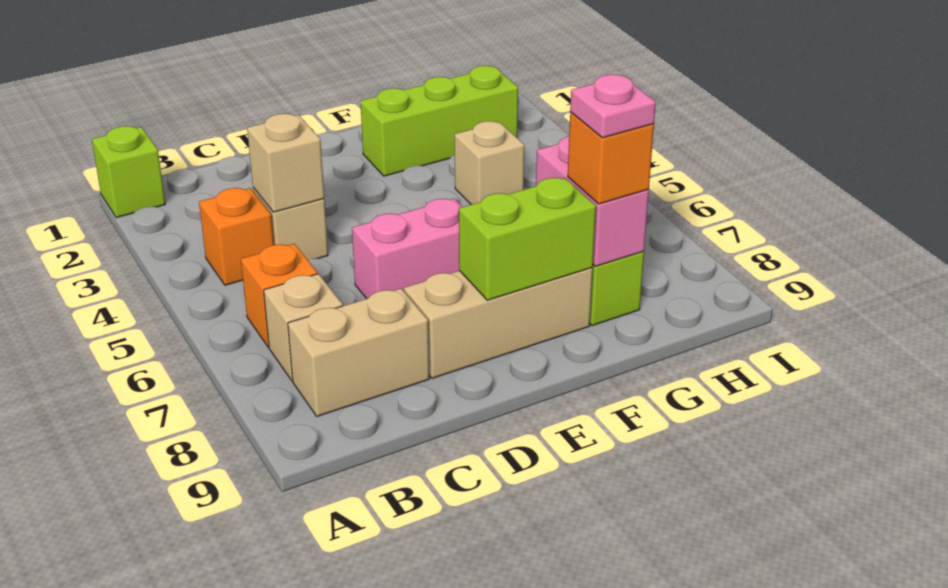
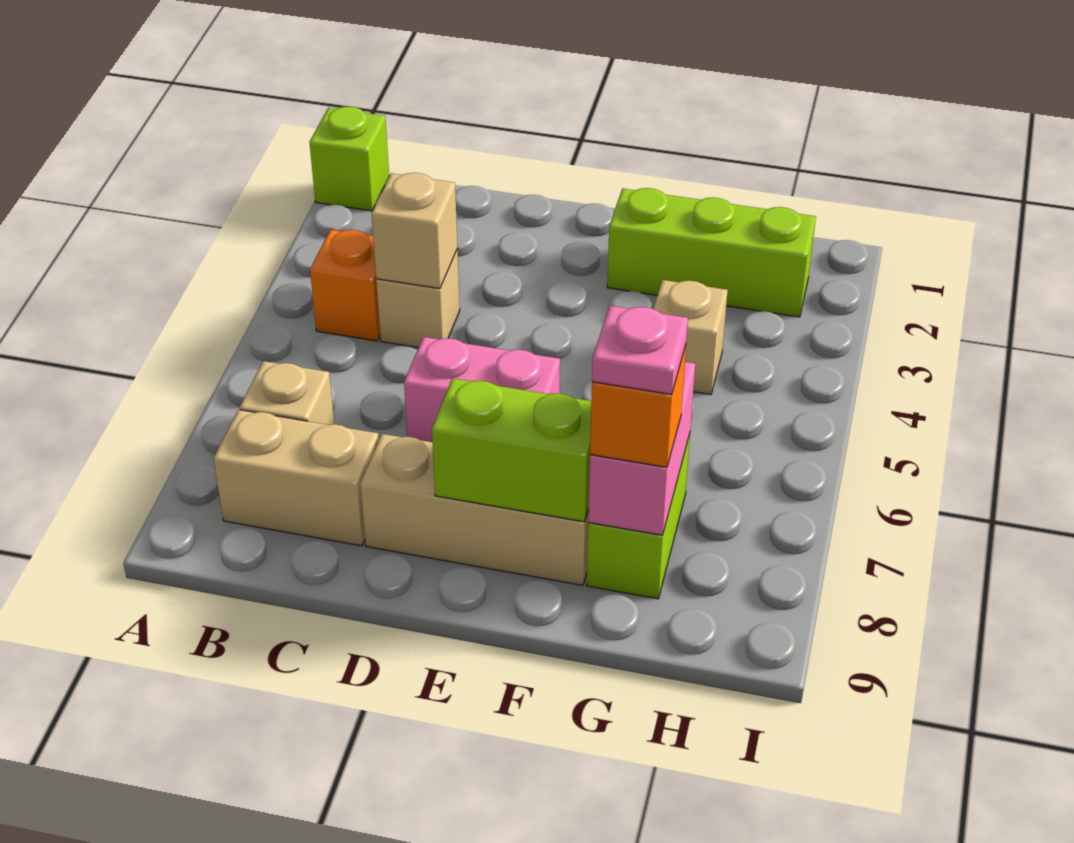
orange 1x1 brick [241,244,317,347] -> none

